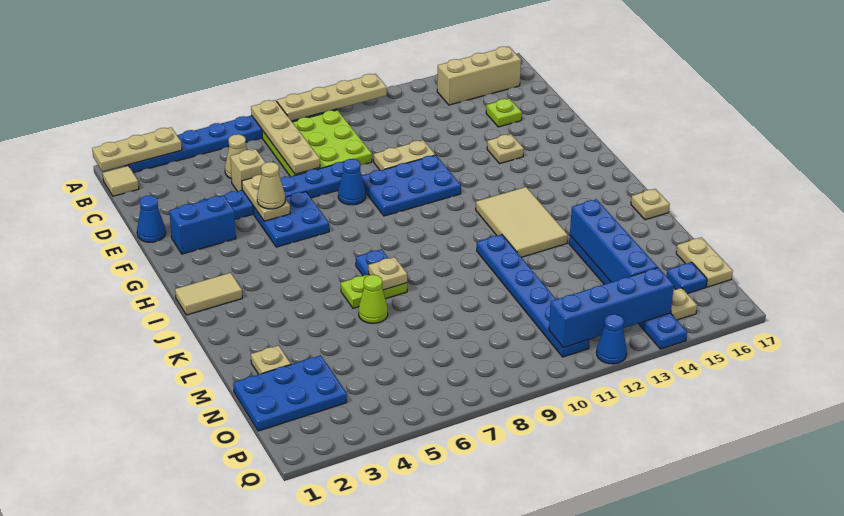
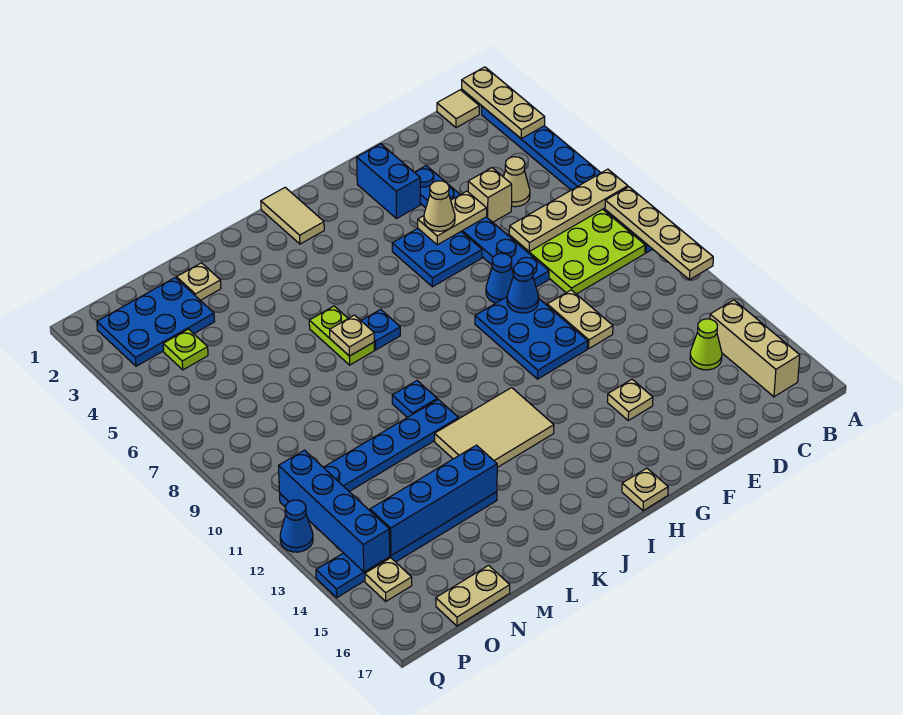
lime 1x1 plate [486,98,522,127] -> lime 1x1 plate moved to [163,329,208,370]
blue 1x1 cone [137,195,166,242] -> blue 1x1 cone moved to [507,262,539,313]
tan 1x1 plate [631,189,670,220] -> tan 1x1 plate moved to [622,468,668,511]
lime 1x1 cone [358,275,388,323] -> lime 1x1 cone moved to [690,319,722,370]
blue 2x3 plate [233,355,347,431] -> blue 2x3 plate turned to [97,278,215,366]
blue 1x1 plate [667,262,707,294] -> blue 1x1 plate moved to [392,381,437,418]

